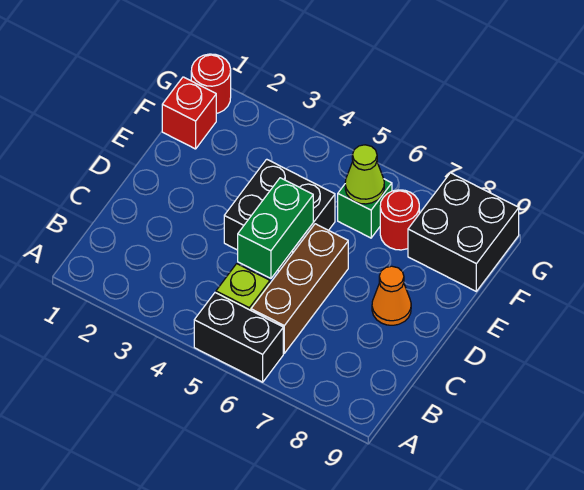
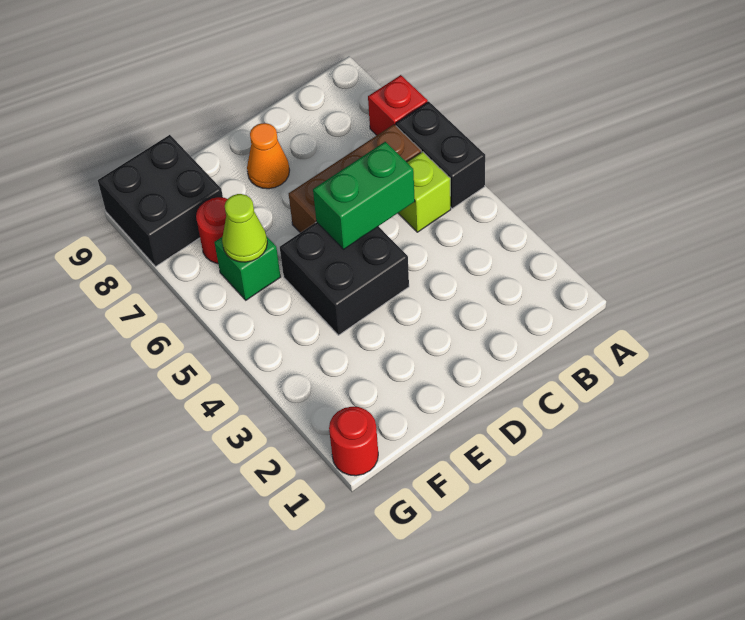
red 1x1 brick [162,77,216,149] -> red 1x1 brick moved to [368,75,428,135]

